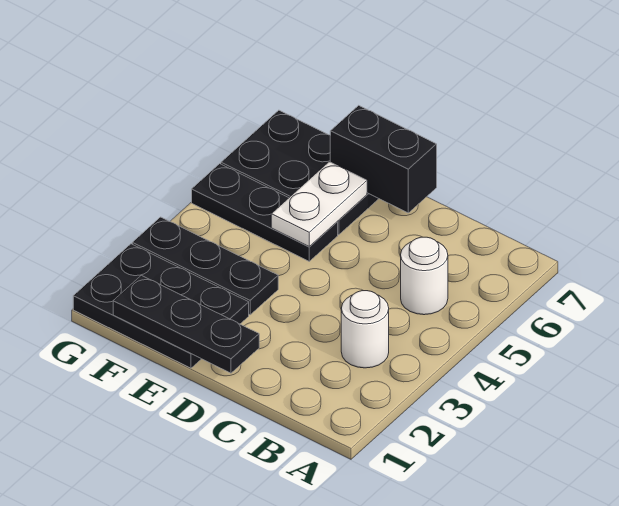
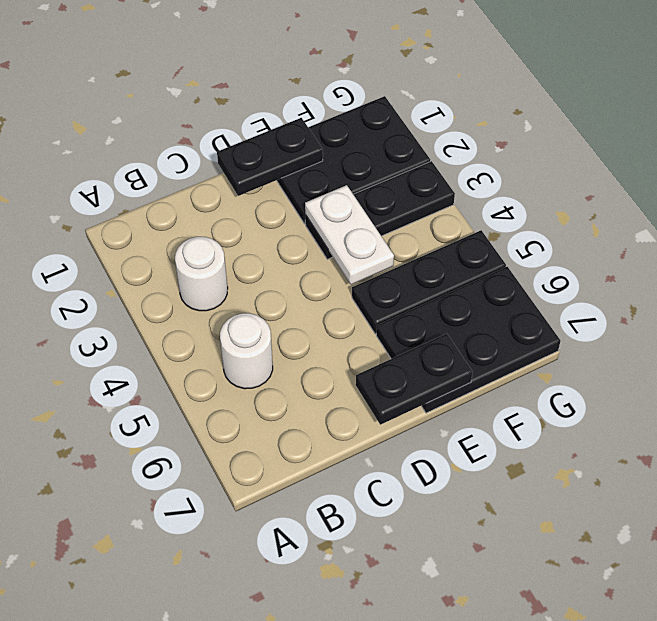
black 1x3 plate [113,275,259,373] -> black 1x2 plate [217,118,323,196]
black 1x2 brick [330,105,437,213] -> black 1x2 plate [356,334,473,425]
white 1x2 plate [271,162,367,246] -> white 1x2 plate moved to [305,185,394,285]

